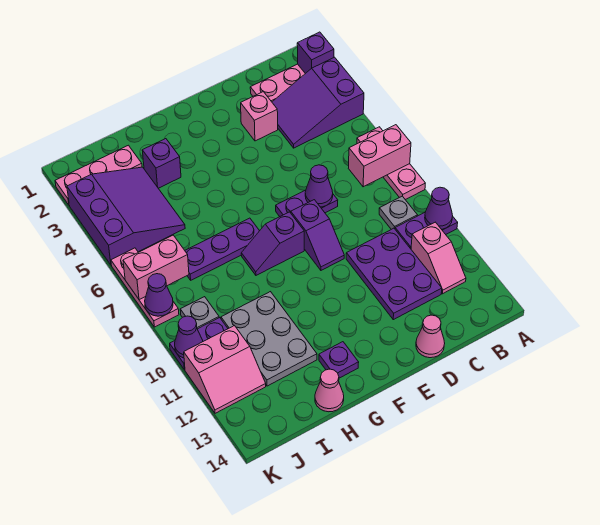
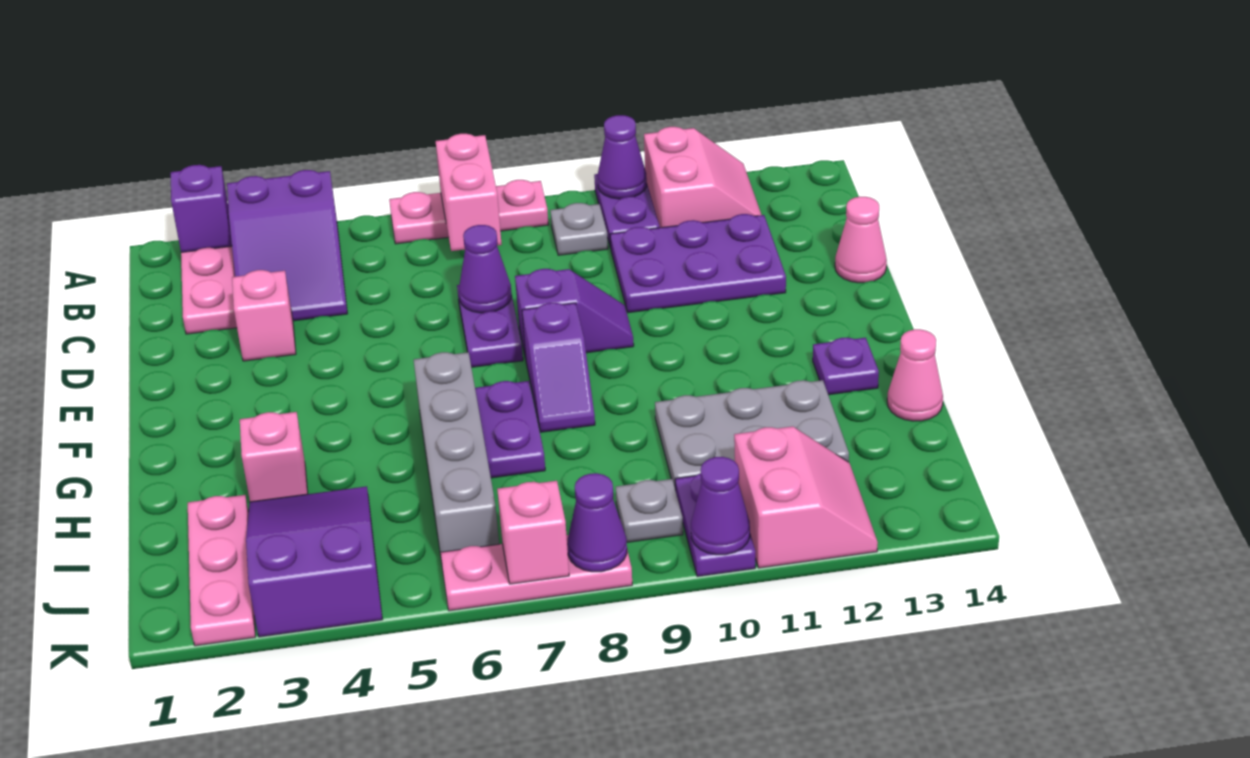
pink 1x2 slope [411,222,466,294] -> pink 2x2 slope [644,127,761,228]
none -> grey 1x4 brick [414,352,499,562]
purple 1x3 plate [185,218,259,280] -> purple 1x2 plate [475,381,545,478]
purple 1x1 brick [142,139,181,188] -> pink 1x1 brick [240,412,308,502]
purple 3x3 slope [67,167,185,265] -> purple 2x3 slope [246,486,382,637]
pink 1x2 brick [123,235,189,300] -> pink 1x1 brick [497,481,569,584]

